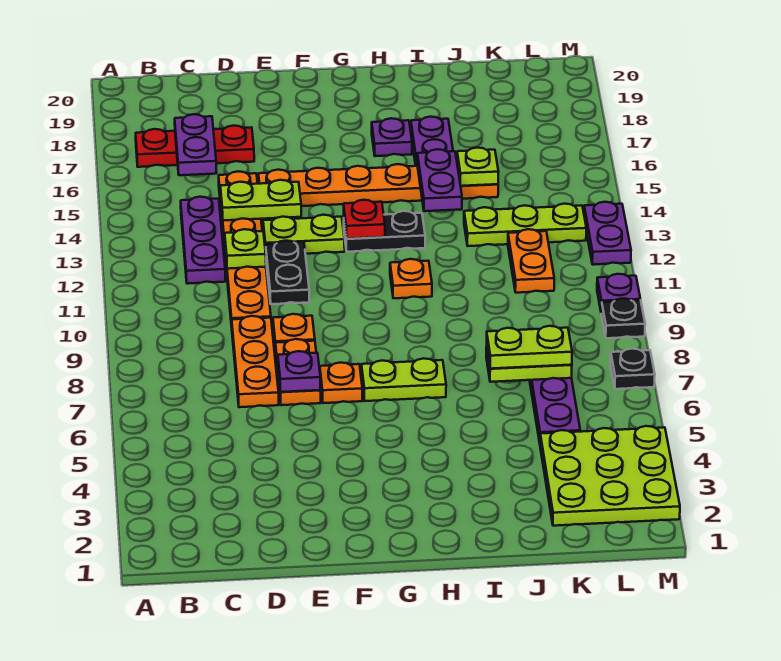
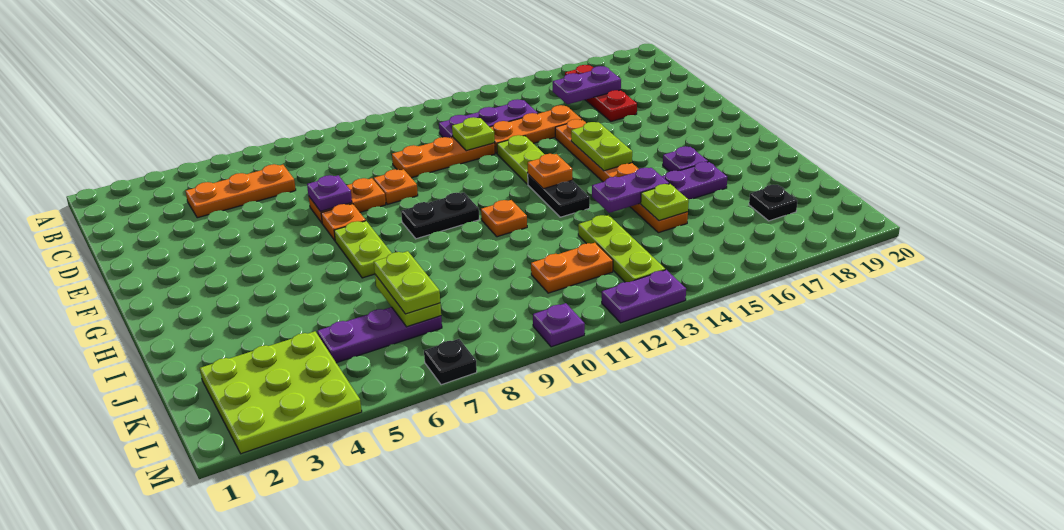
orange 1x3 plate [232,316,279,407] -> orange 1x3 plate moved to [186,164,296,218]
lime 1x2 plate [220,180,301,220] -> lime 1x2 plate moved to [571,122,632,171]
black 1x2 plate [266,241,309,304] -> black 1x2 plate moved to [401,192,479,239]
red 1x1 plate [344,200,385,239] -> orange 1x1 plate [528,154,572,189]
black 1x1 plate [601,298,645,338] -> black 1x1 plate moved to [749,185,798,221]

